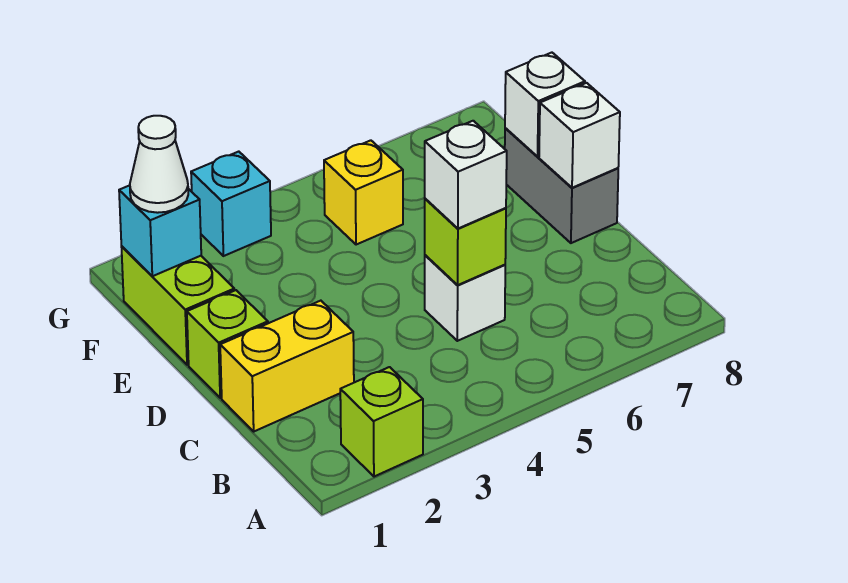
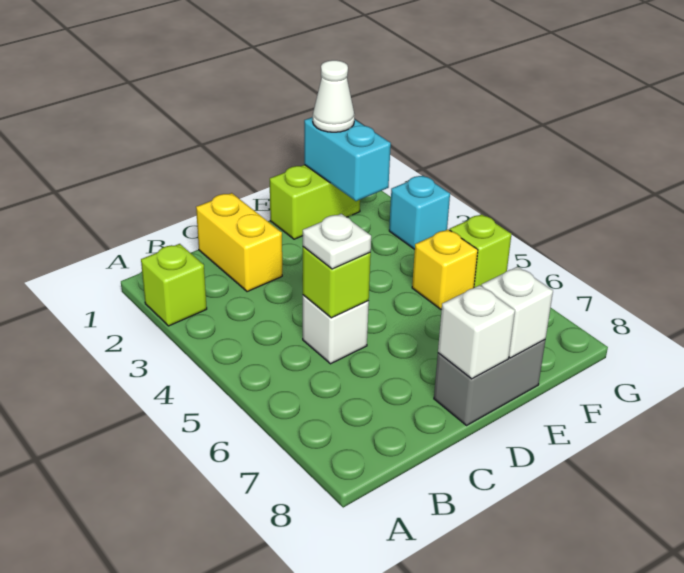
white 1x1 brick [425,121,507,228] -> white 1x1 plate [303,214,371,269]
lime 1x1 brick [187,290,268,398] -> lime 1x1 brick moved to [450,214,511,288]
cyan 1x1 brick [119,185,201,276] -> cyan 1x2 brick [304,117,391,201]

